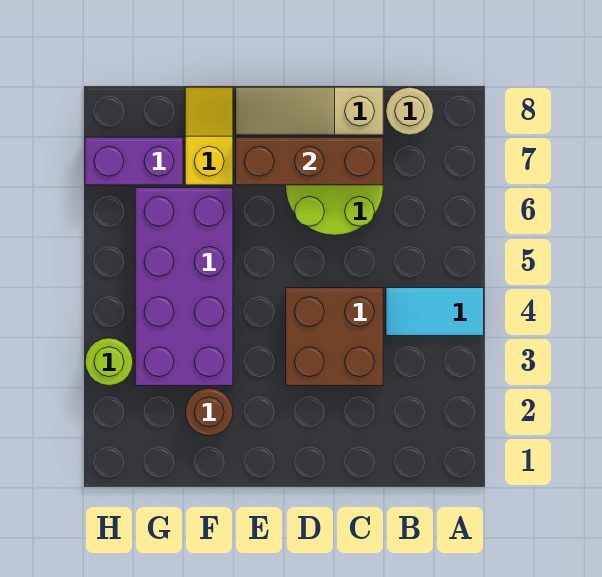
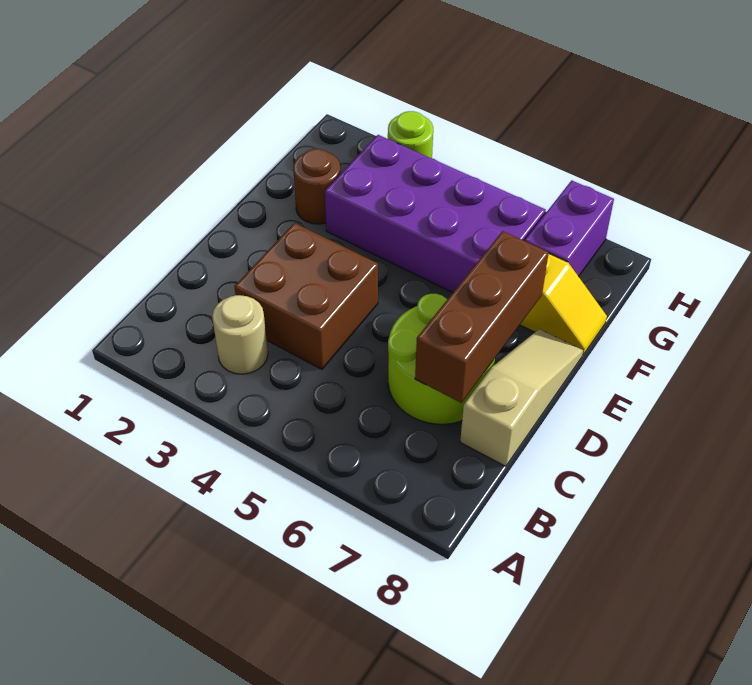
cyan 1x2 tile [386,288,484,336] -> none
tan 1x1 round brick [386,87,434,135] -> tan 1x1 round brick moved to [212,295,268,374]

